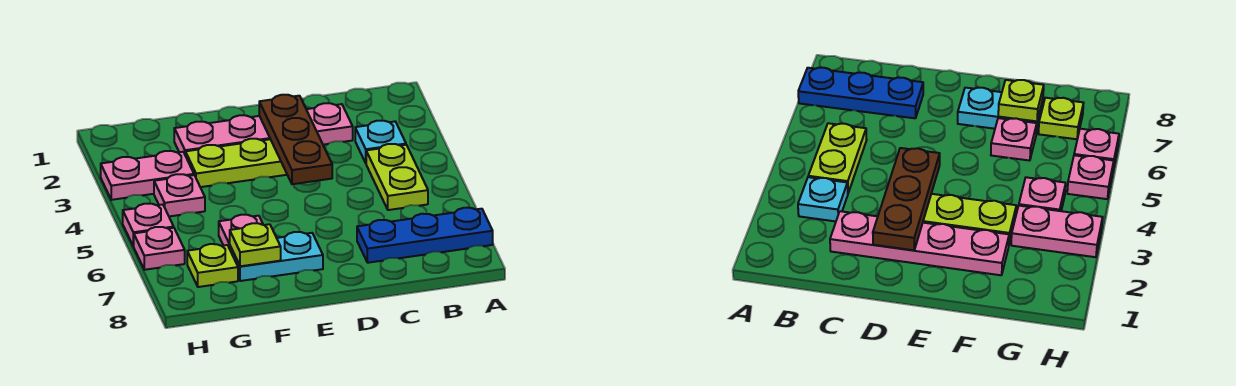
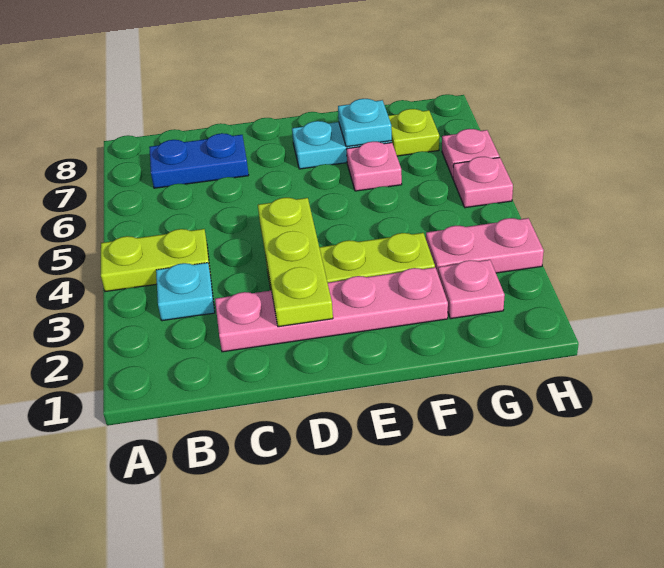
blue 1x3 plate [357,208,493,263] -> blue 1x2 plate [149,133,249,188]
lime 1x2 plate [366,144,428,210] -> lime 1x2 plate turned to [101,229,210,292]
brown 1x3 plate [259,95,332,184] -> lime 1x3 plate [258,198,333,327]
lime 1x1 plate [230,223,281,266] -> cyan 1x1 plate [338,99,392,147]
pink 1x1 plate [154,174,205,216] -> pink 1x1 plate moved to [438,260,505,319]

